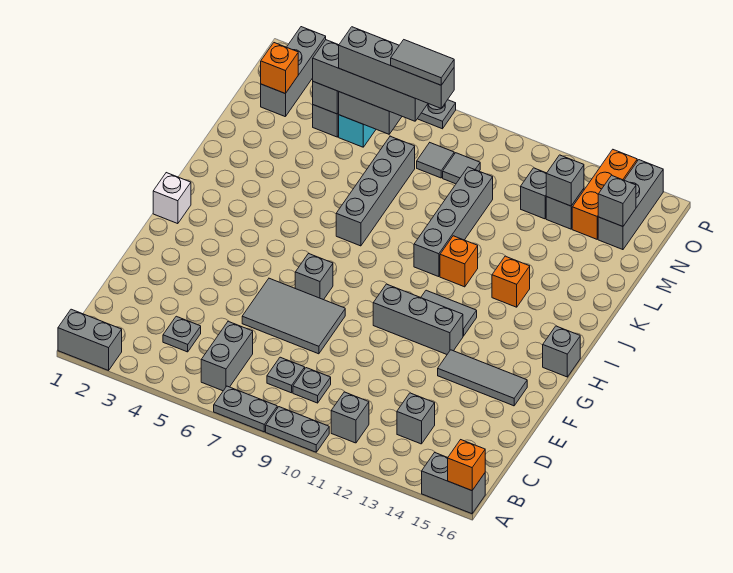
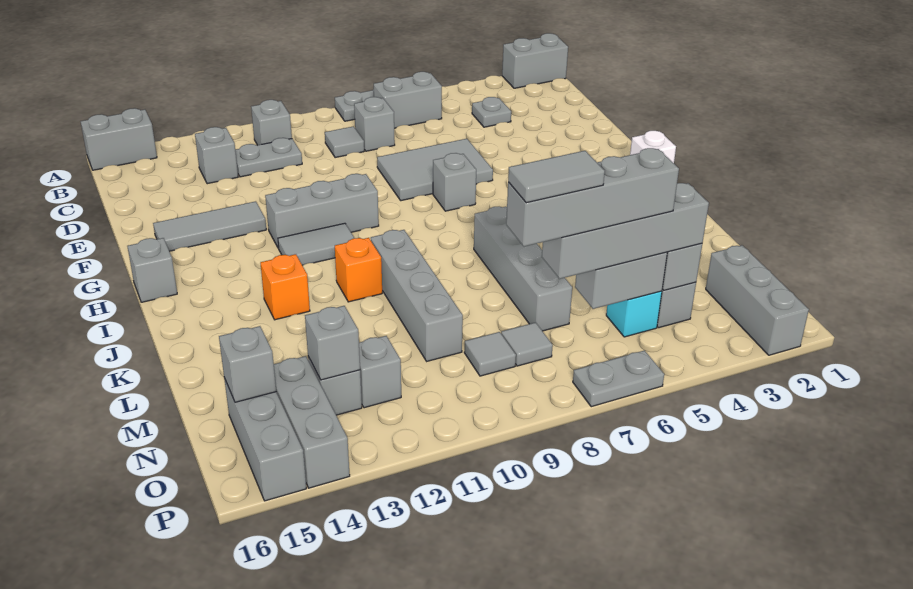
grey 1x2 plate [266,407,329,452] -> grey 1x2 plate moved to [235,138,302,177]
orange 1x1 brick [448,440,485,491] -> none
grey 1x2 brick [201,321,253,391] -> grey 1x2 brick turned to [374,72,442,128]
grey 1x1 plate [267,357,305,393] -> grey 1x1 brick [354,97,395,151]
grey 1x1 plate [293,368,331,403] -> grey 1x1 tile [325,126,364,158]
orange 1x1 brick [261,43,298,94] -> none
orange 1x3 brick [572,150,637,239] -> grey 1x3 brick [274,356,350,488]

